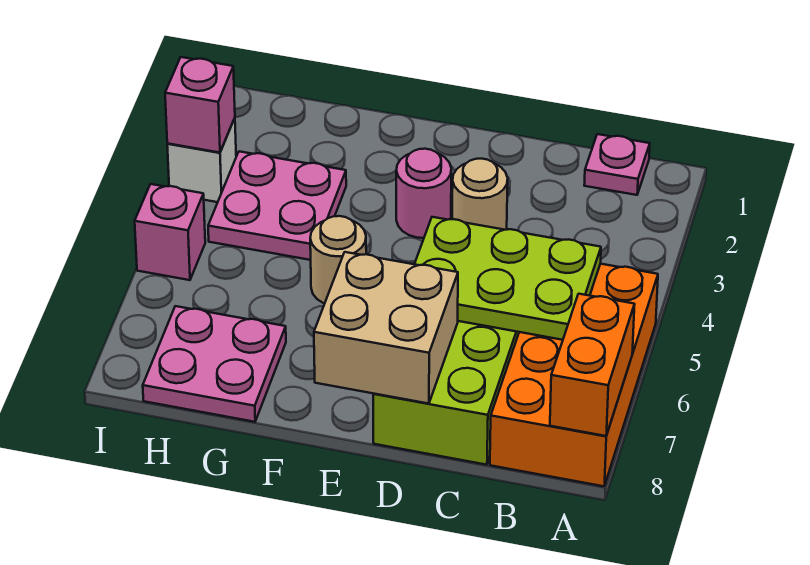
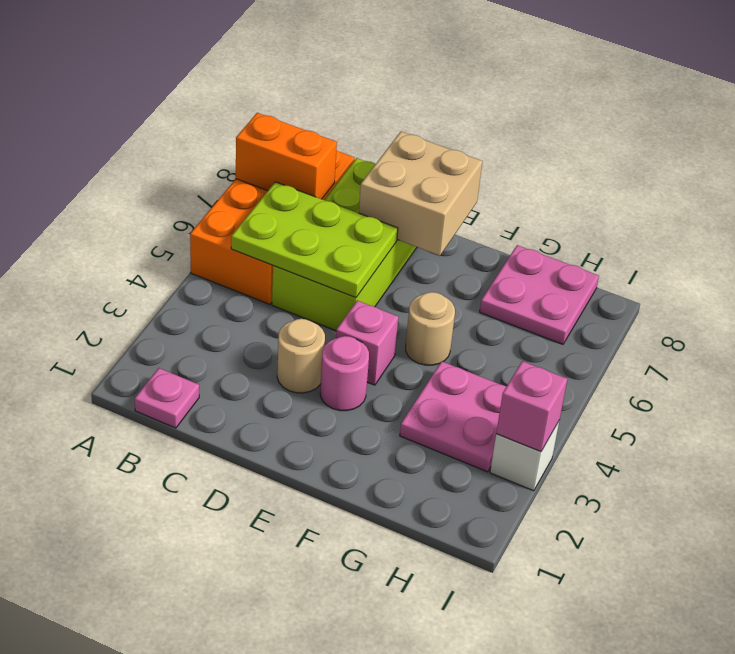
orange 1x2 brick [550,294,635,436] -> orange 1x2 brick turned to [236,113,337,199]
pink 1x1 brick [135,184,205,280] -> pink 1x1 brick moved to [336,301,398,385]

